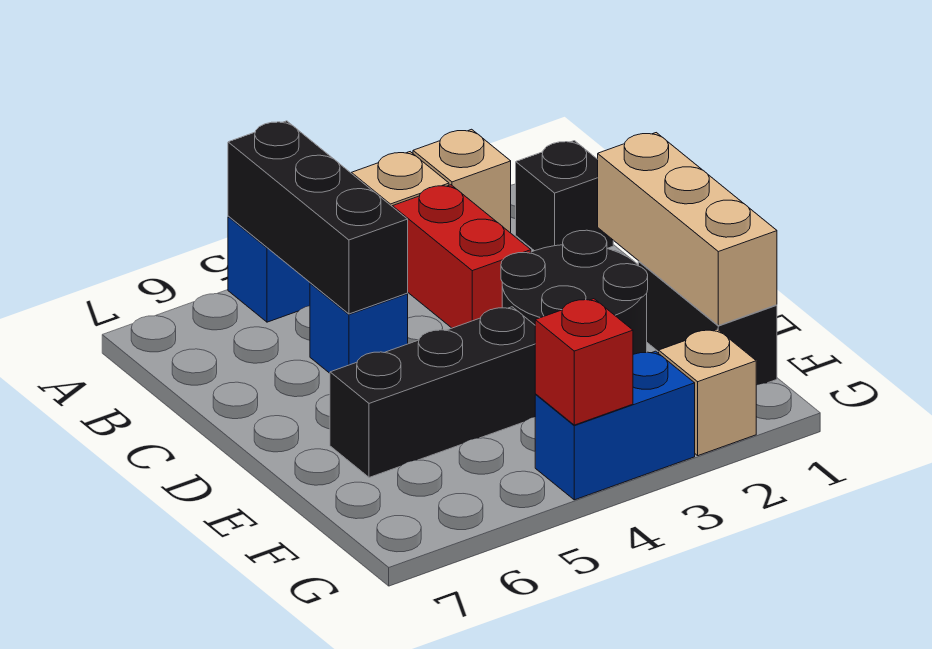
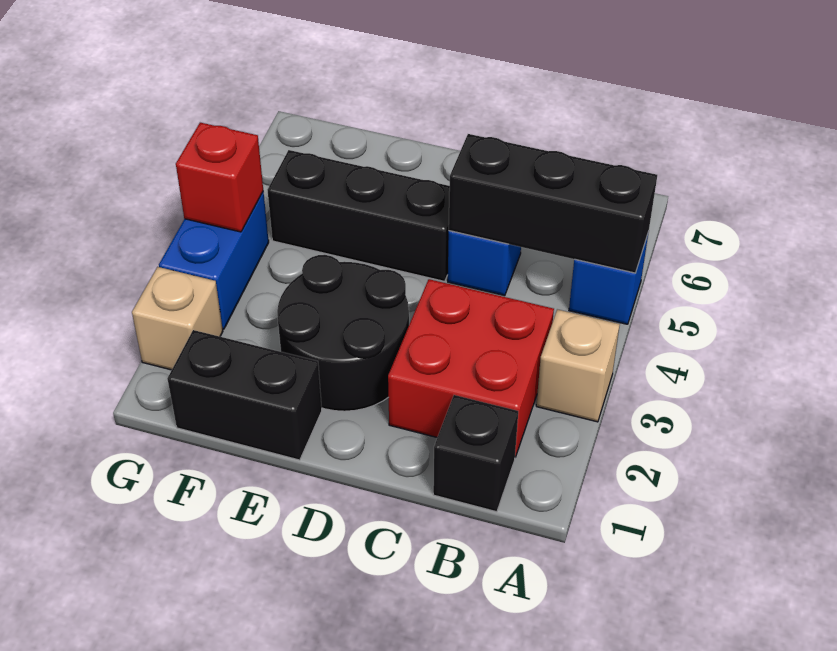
tan 1x1 brick [413,129,511,233] -> none
red 1x2 brick [392,185,531,328] -> red 2x2 brick [388,279,554,457]
tan 1x3 brick [598,133,777,326] -> none
black 1x3 brick [330,307,536,477] -> black 1x3 brick turned to [268,150,450,281]

